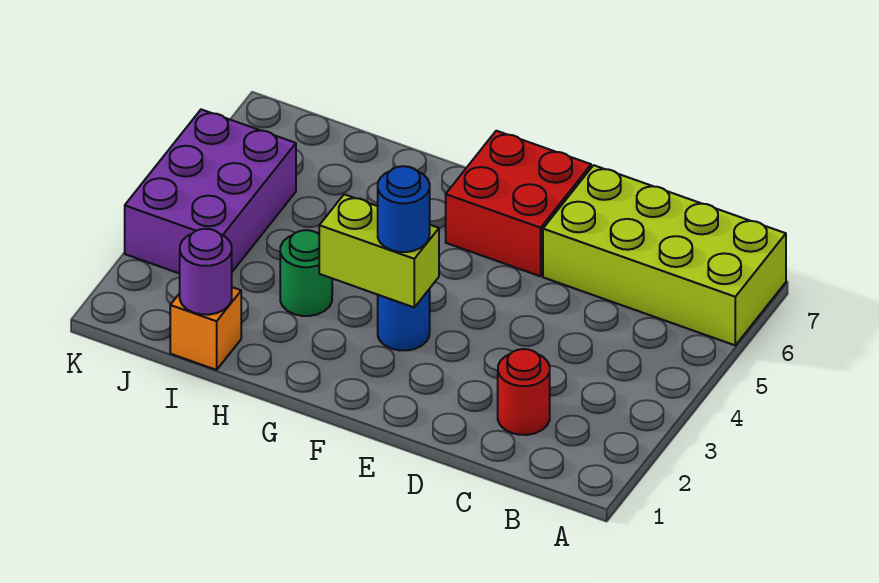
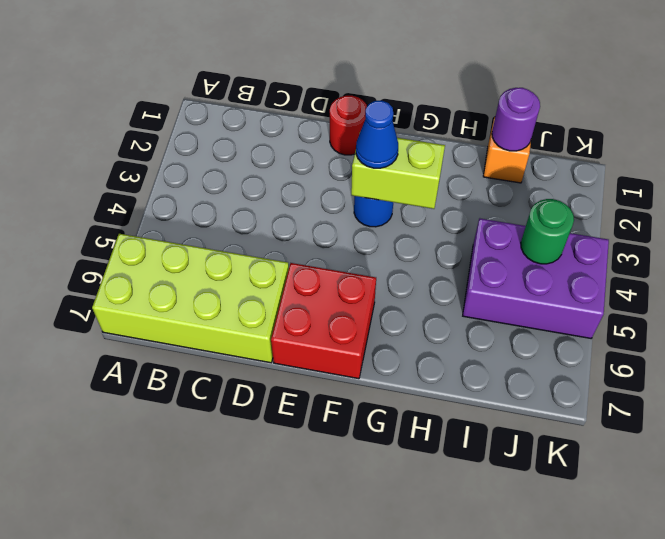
red 1x1 round brick [498,349,550,435] -> red 1x1 round brick moved to [330,96,367,155]
blue 1x1 round brick [378,166,430,252] -> blue 1x1 cone [356,101,398,168]
green 1x1 round brick [280,230,332,316] -> green 1x1 round brick moved to [521,199,574,264]
purple 2x3 brick [125,109,296,274] -> purple 2x3 brick turned to [463,219,609,338]

